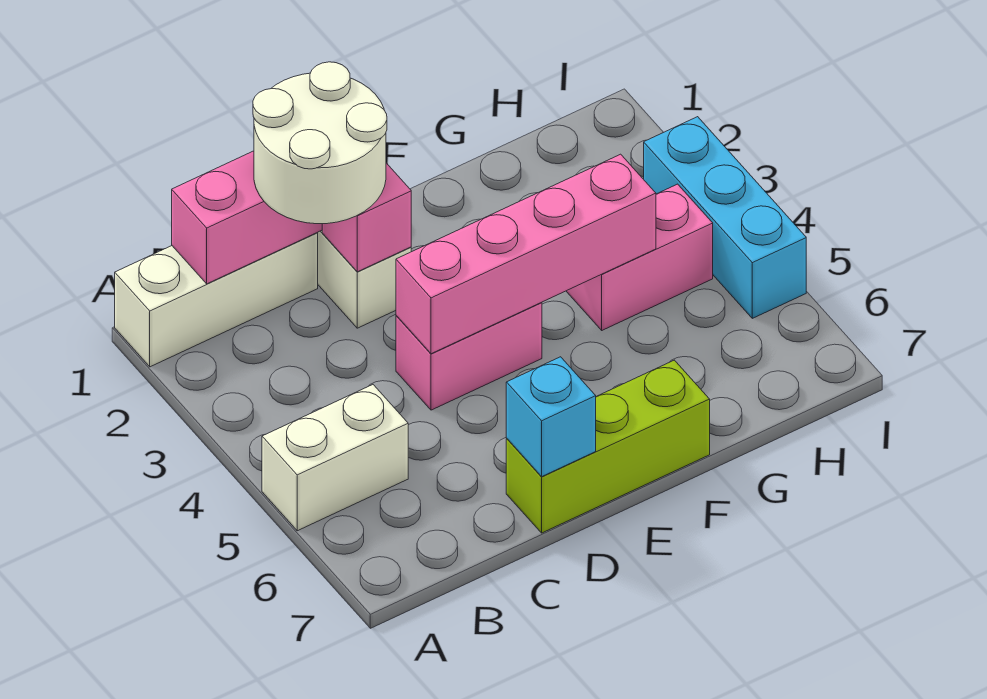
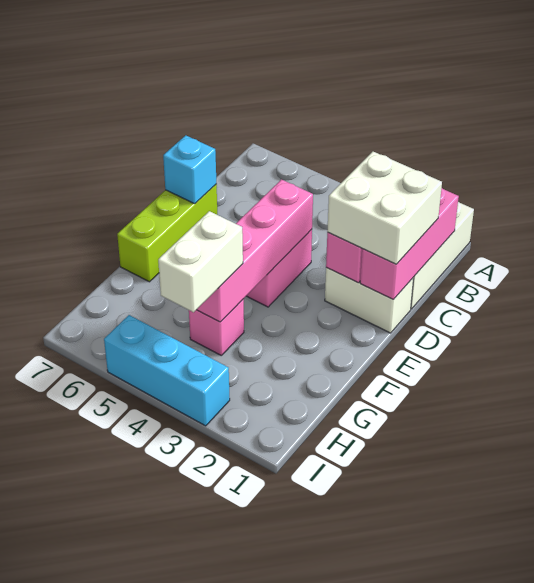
white 1x2 brick [262,385,408,531] -> white 1x2 brick moved to [158,211,243,312]
white 2x2 round brick [253,62,387,224] -> white 2x2 brick [327,152,442,264]
pink 1x2 brick [567,184,713,330] -> pink 1x1 brick [189,299,244,355]

